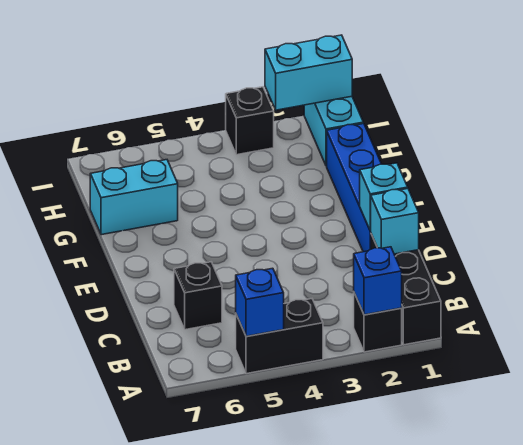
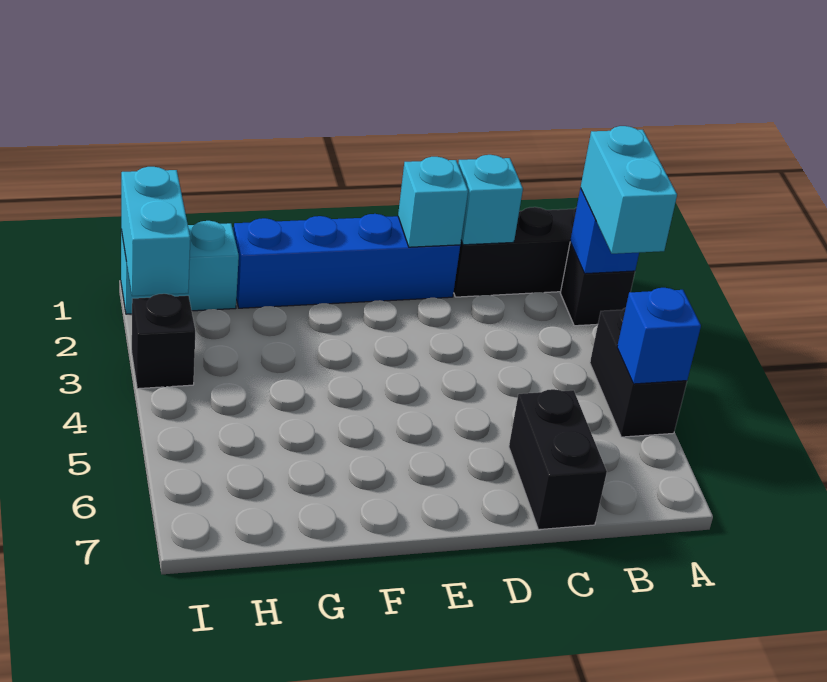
black 1x1 brick [174,262,222,330] -> black 1x2 brick [509,389,607,530]
cyan 1x2 brick [90,160,178,235] -> cyan 1x2 brick moved to [581,126,677,254]

